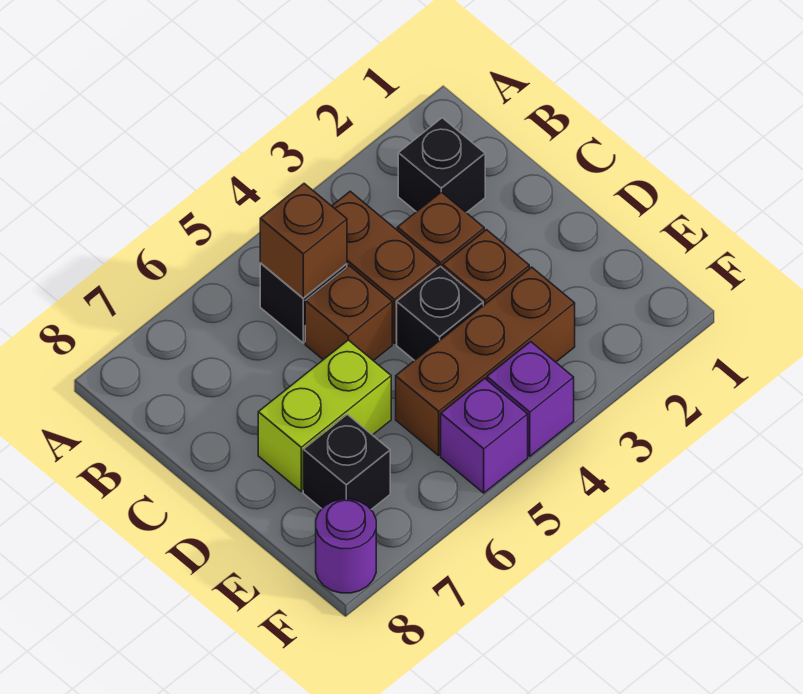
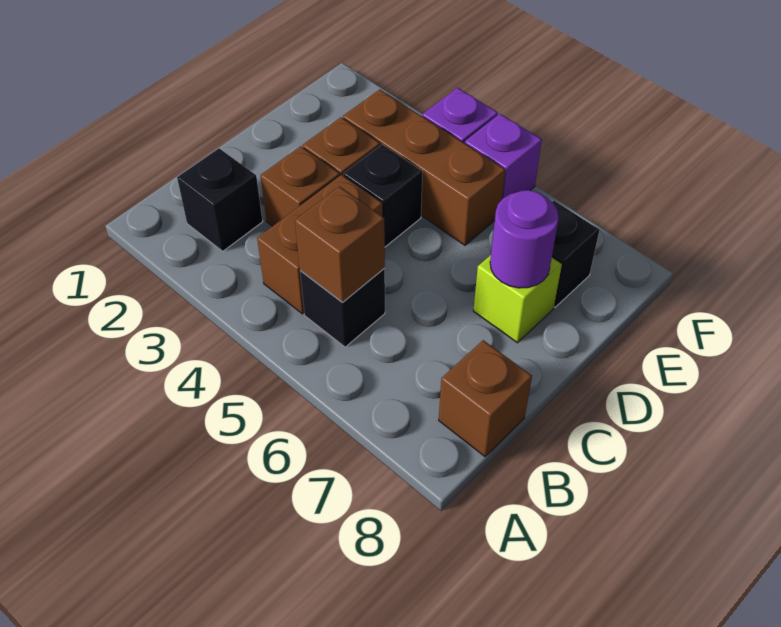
brown 1x1 brick [305,266,392,361] -> brown 1x1 brick moved to [439,340,532,457]
lime 1x2 brick [258,340,391,491] -> lime 1x1 brick [473,255,562,343]
purple 1x1 round brick [316,499,376,593] -> purple 1x1 round brick moved to [490,190,559,288]

